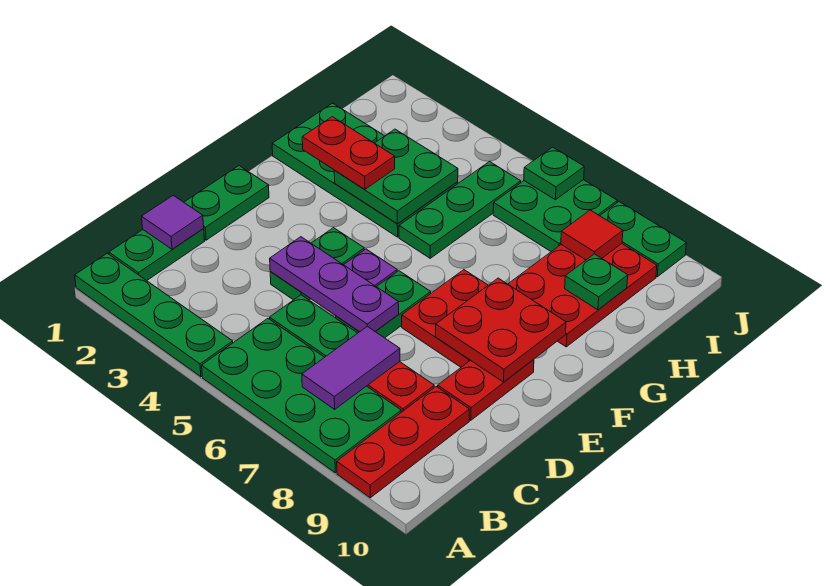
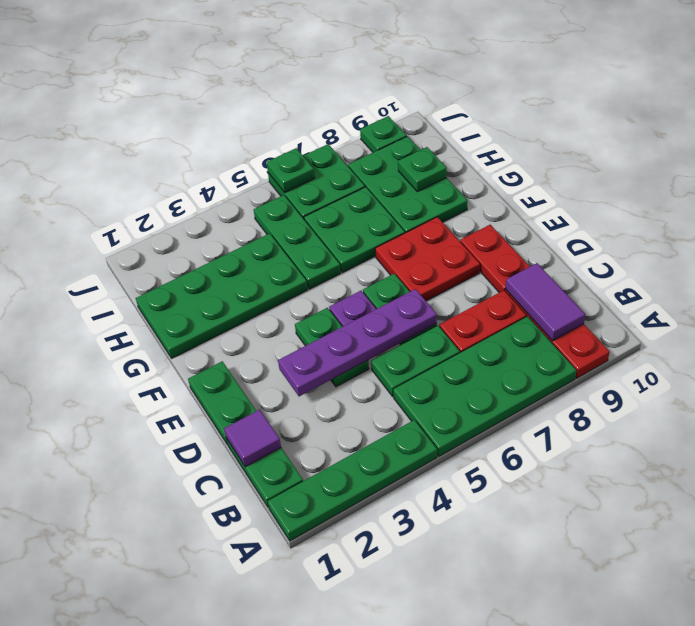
purple 1x2 tile [302,326,400,409] -> purple 1x2 tile moved to [506,263,585,341]
purple 1x3 plate [270,237,399,332] -> purple 1x4 plate [278,289,437,396]
red 2x2 plate [436,278,566,382] -> none
red 1x2 plate [302,117,395,190] -> none
green 2x2 plate [334,129,458,224] -> green 2x2 plate moved to [304,187,405,273]
red 2x3 plate [508,244,657,347] -> green 2x3 plate [348,136,467,233]
red 1x1 tile [561,210,623,260] -> none
green 1x2 plate [600,202,686,277] -> green 1x1 plate [360,116,407,152]

